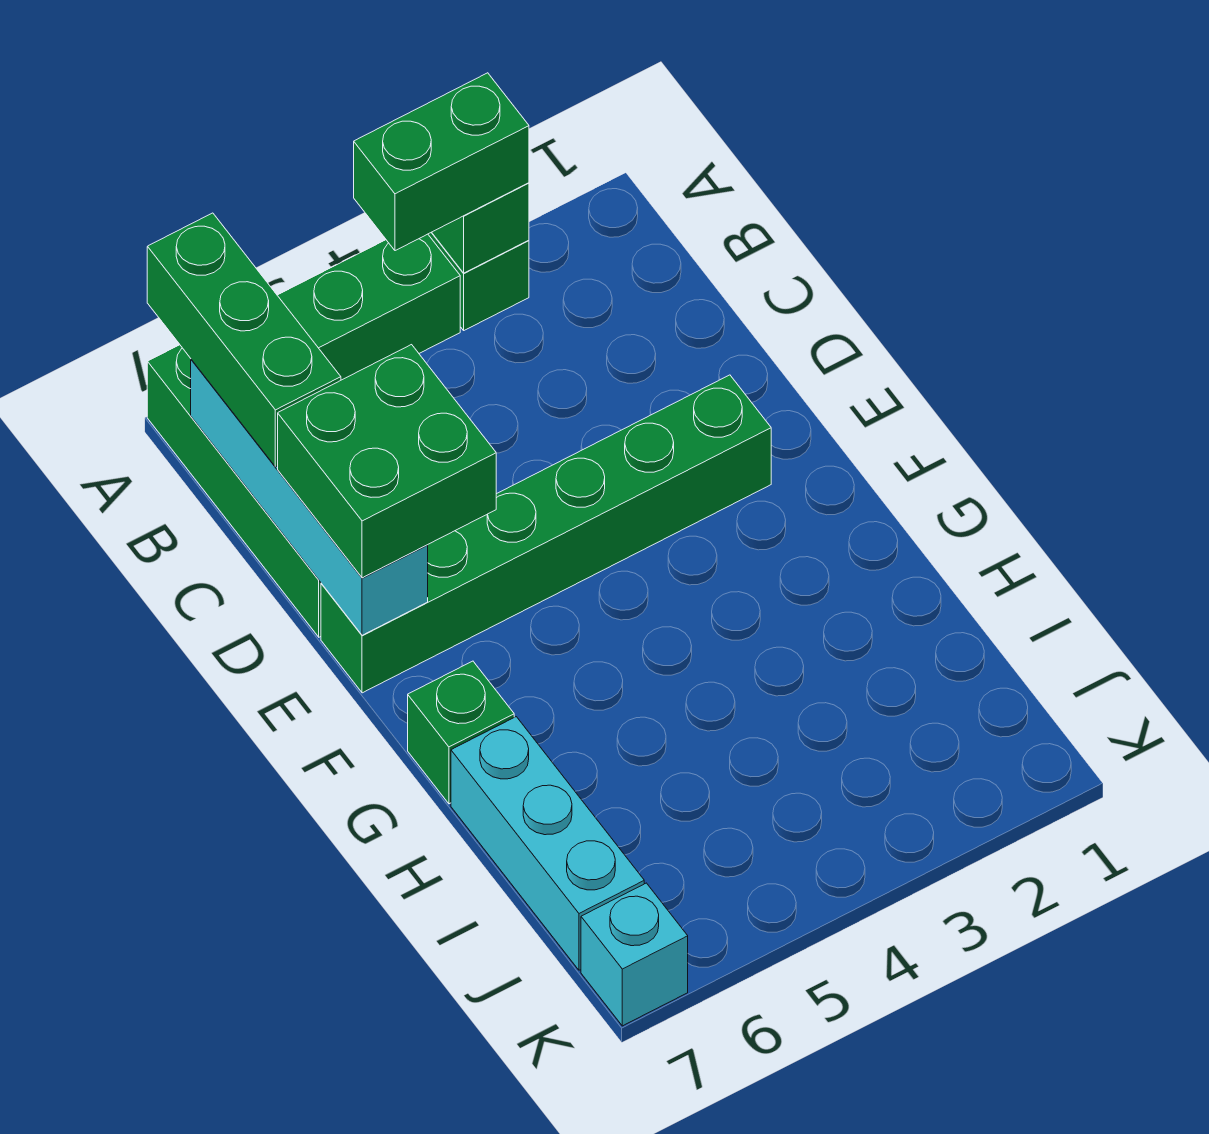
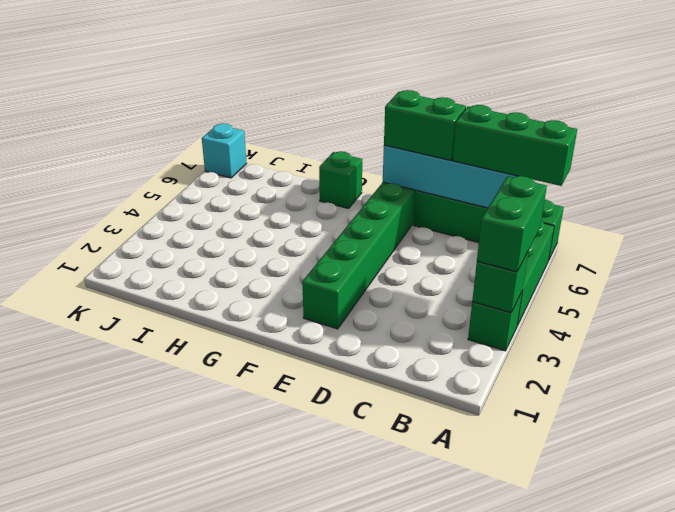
green 2x2 brick [278,345,496,578] -> green 1x2 brick [384,90,466,160]
cyan 1x3 brick [451,717,644,970] -> none

